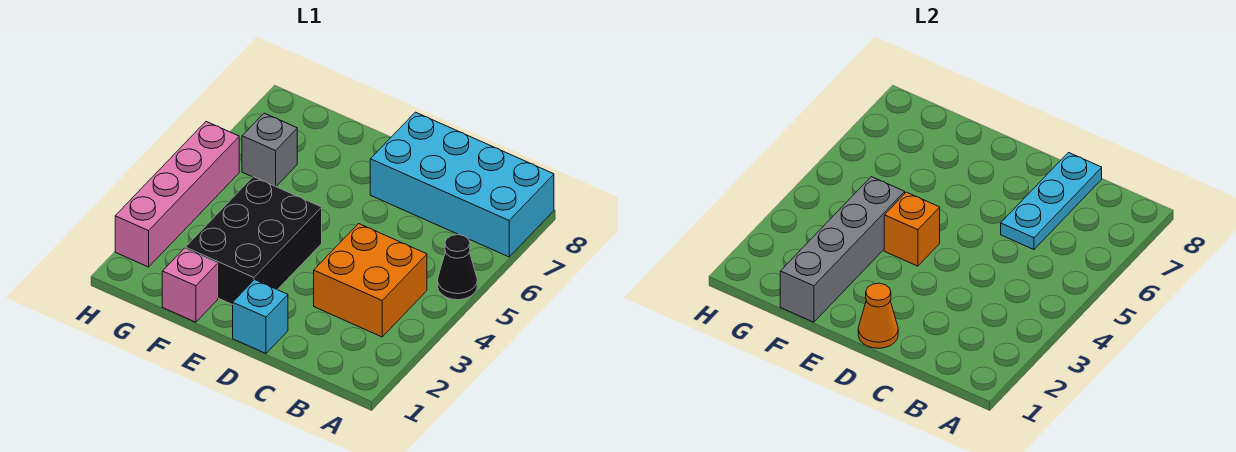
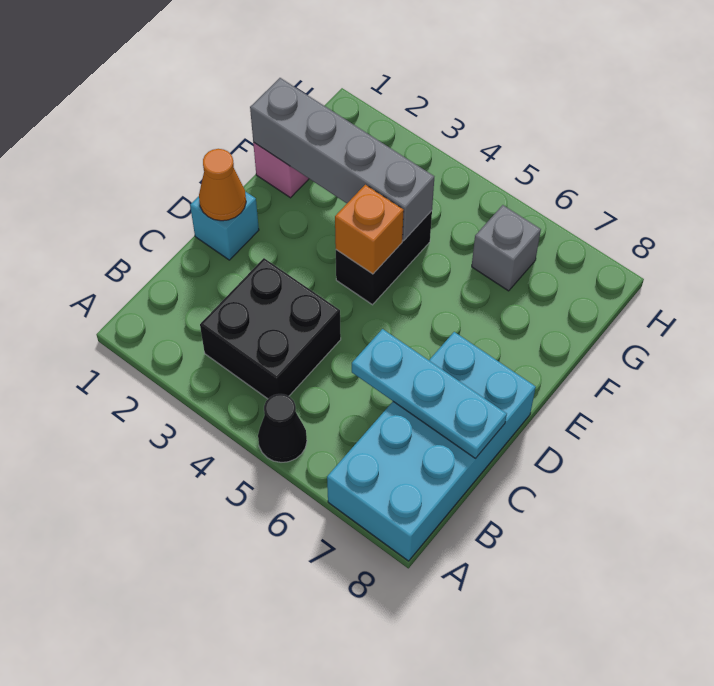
orange 2x2 brick [314,224,427,337] -> black 2x2 brick [200,258,341,399]
black 2x3 brick [185,177,322,305] -> black 1x2 brick [336,211,432,305]
pink 1x4 brick [115,122,239,267] -> none

